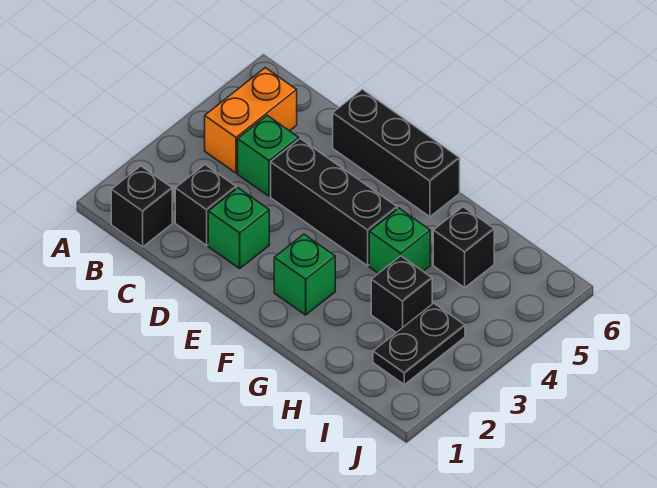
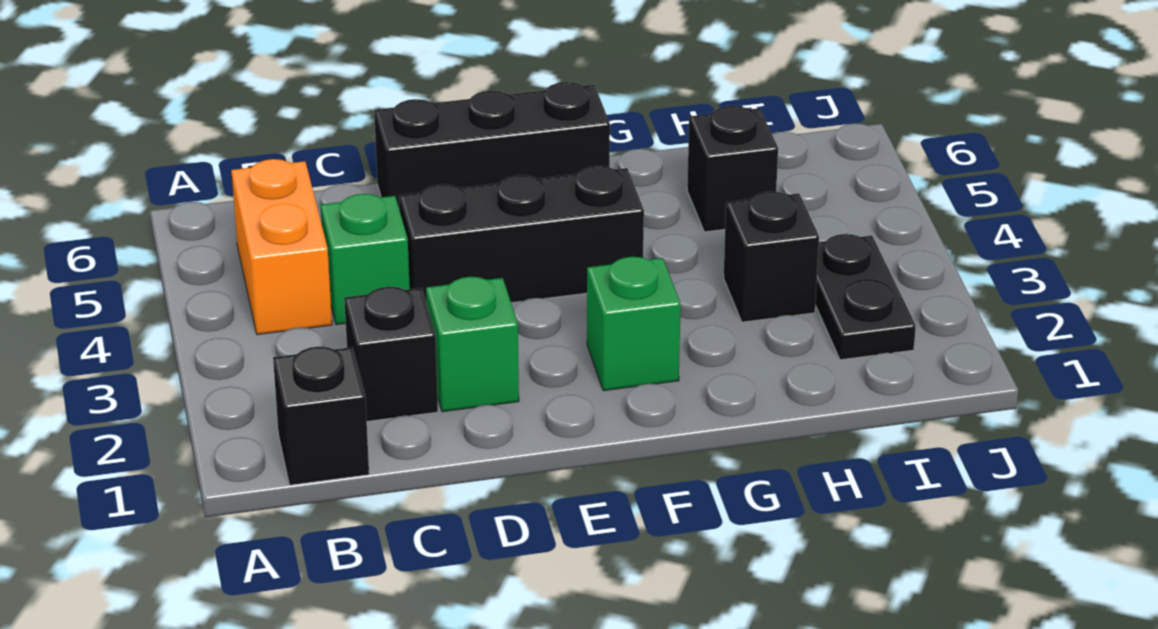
green 1x1 brick [369,208,430,273] -> none

